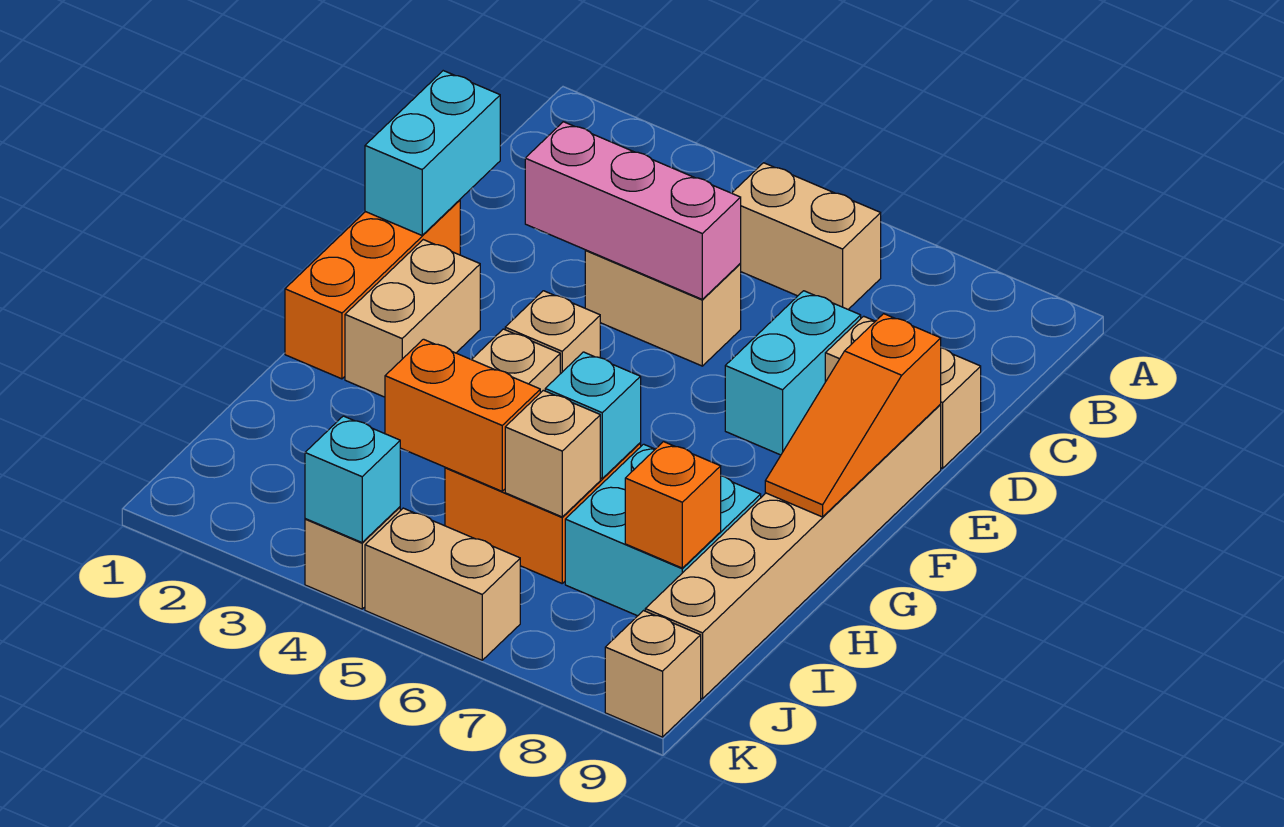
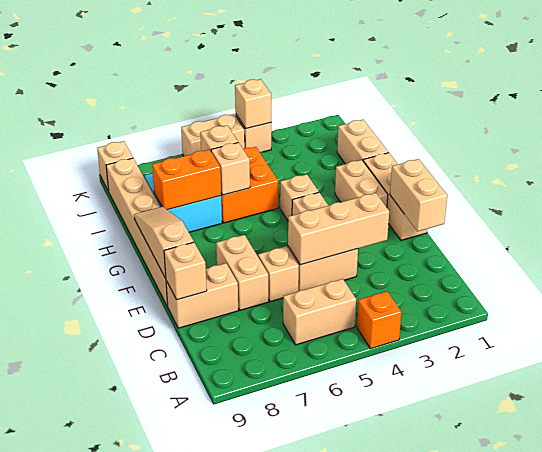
cyan 1x2 brick [365,71,500,235] -> tan 1x2 brick [390,159,447,232]
pink 1x3 brick [525,122,741,299] -> tan 1x3 brick [288,193,389,265]
none -> tan 1x1 brick [258,246,299,302]
cyan 1x2 brick [725,291,861,455] -> tan 1x2 brick [216,235,269,310]
none -> tan 1x1 brick [164,242,207,300]
orange 1x3 brick [285,200,460,379] -> tan 1x3 brick [363,153,427,240]
orange 1x3 slope [765,314,941,517] -> tan 1x3 slope [134,207,194,278]
none -> tan 1x2 brick [337,120,388,164]
cyan 1x1 brick [545,352,641,478] -> tan 1x1 brick [211,142,250,195]
orange 1x2 brick [385,339,540,491] -> orange 1x2 brick moved to [152,150,221,210]
orange 1x1 brick [625,442,721,568] -> orange 1x1 brick moved to [357,291,402,349]
cyan 1x1 brick [305,416,400,542] -> tan 1x1 brick [235,79,271,129]

